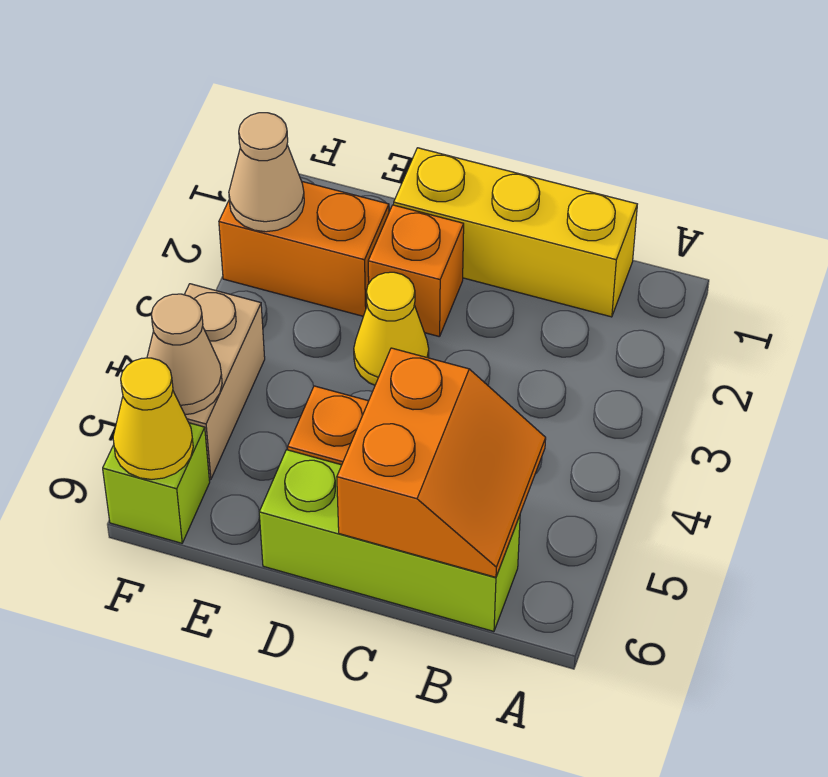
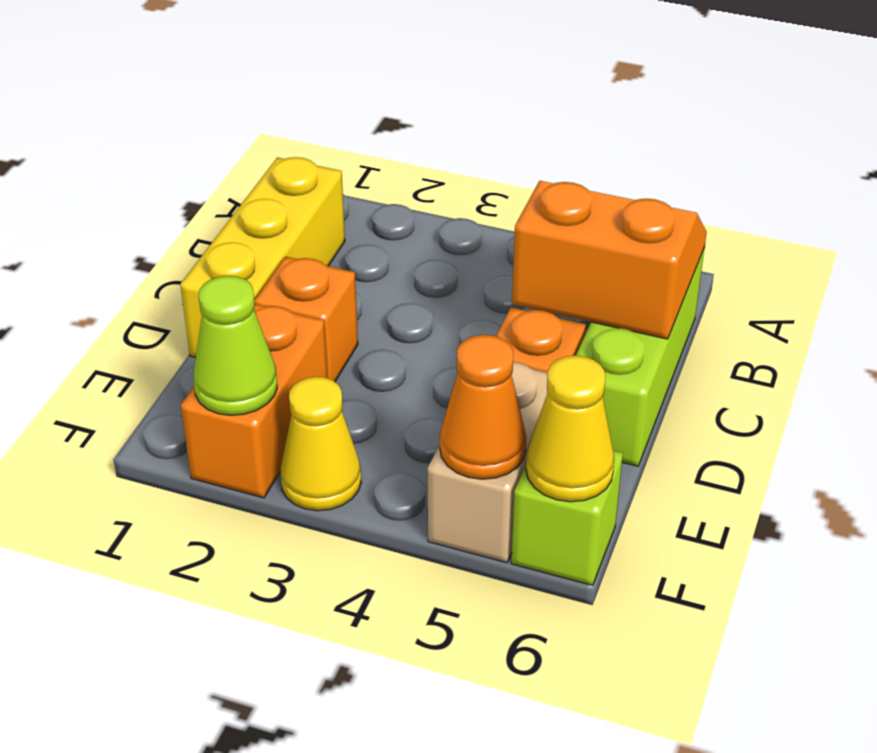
yellow 1x1 cone [354,272,429,385] -> yellow 1x1 cone moved to [280,377,361,511]
tan 1x1 cone [229,113,304,232] -> lime 1x1 cone [193,276,277,415]
tan 1x2 brick [184,284,265,479] -> tan 1x2 brick turned to [428,362,548,563]
tan 1x1 cone [147,294,222,415] -> orange 1x1 cone [440,335,526,479]

